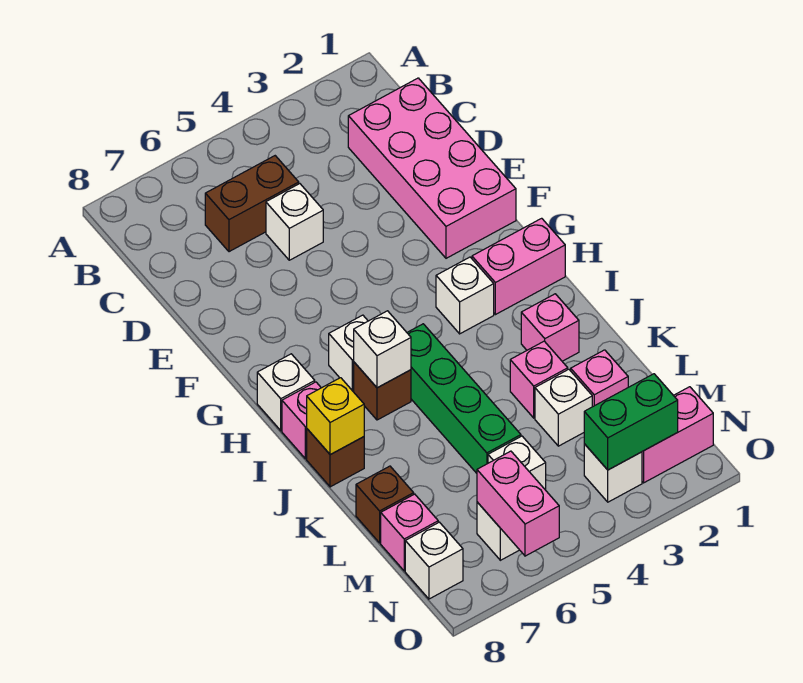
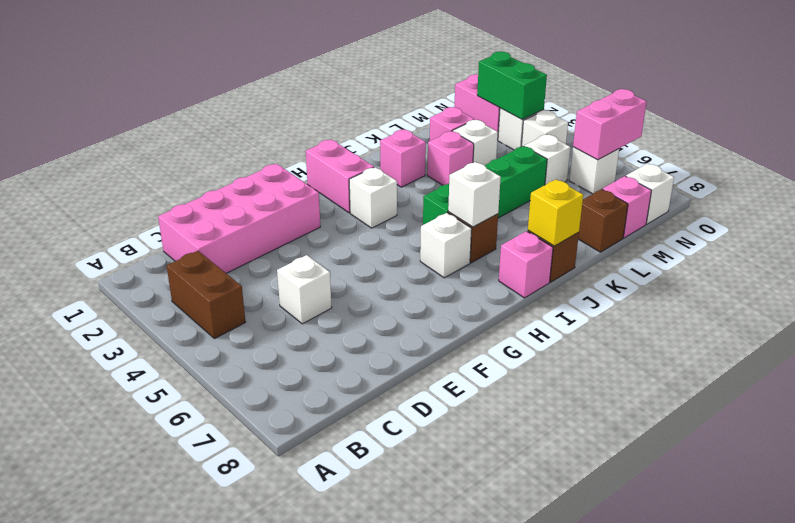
brown 1x2 brick [205,156,299,252] -> brown 1x2 brick moved to [167,251,245,339]
white 1x1 brick [257,354,315,431] -> white 1x1 brick moved to [522,110,568,146]

